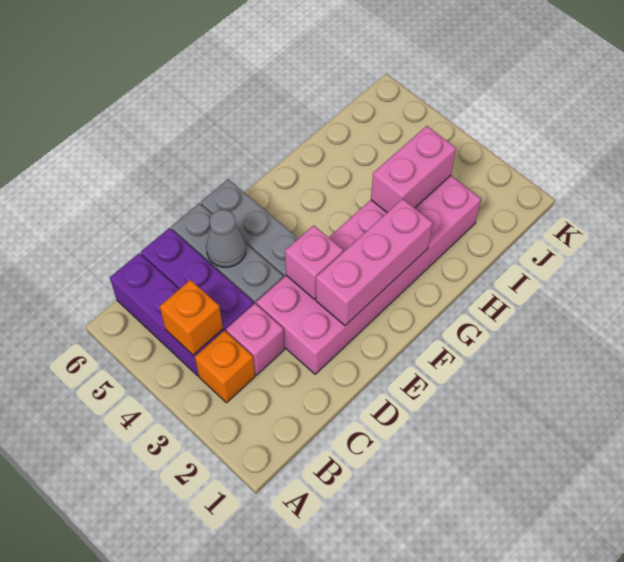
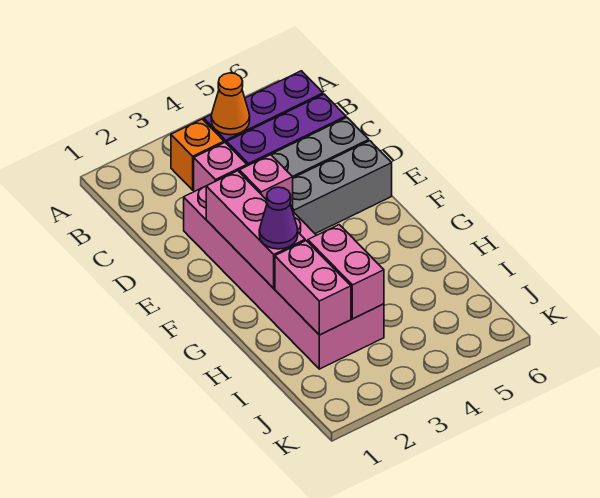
orange 1x1 brick [160,280,223,355] -> orange 1x1 cone [211,73,250,135]
grey 1x1 cone [206,210,246,267] -> none
none -> purple 1x1 cone [259,187,298,249]
none -> pink 1x2 brick [275,241,351,335]

